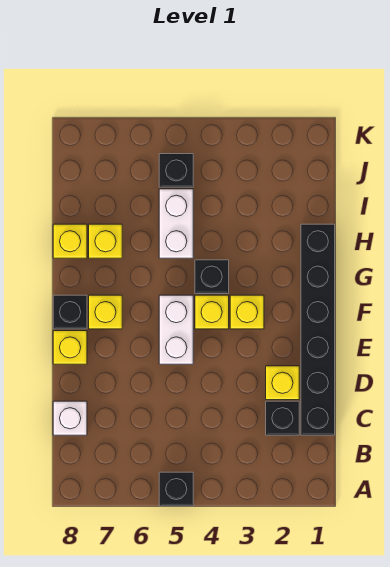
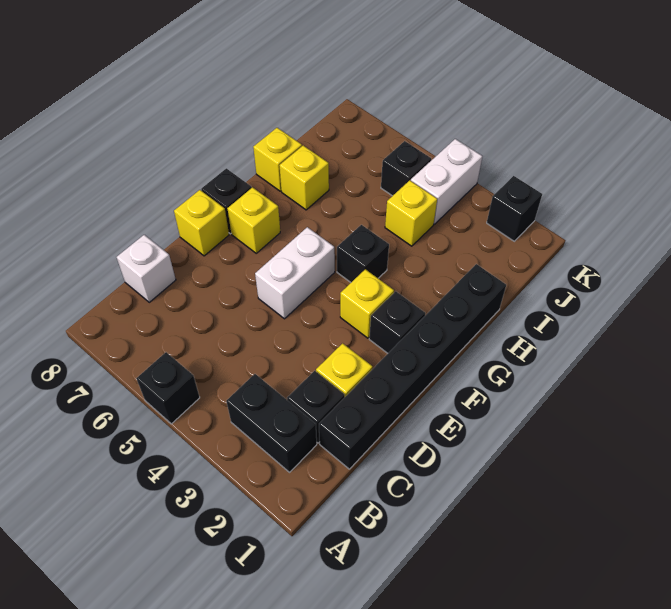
none -> black 1x2 brick [226,374,317,472]
none -> black 1x1 brick [369,291,425,353]
yellow 1x1 brick [195,295,229,329] -> yellow 1x1 brick moved to [385,180,437,246]
white 1x2 brick [159,189,193,258] -> white 1x2 brick moved to [411,139,483,224]
none -> black 1x1 brick [487,176,542,241]

